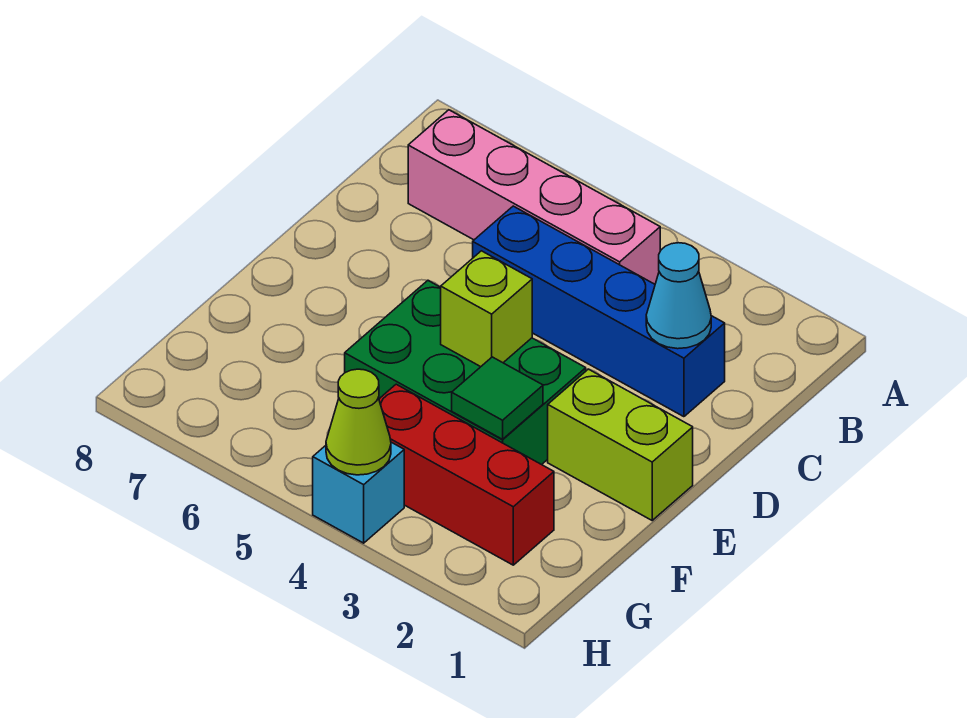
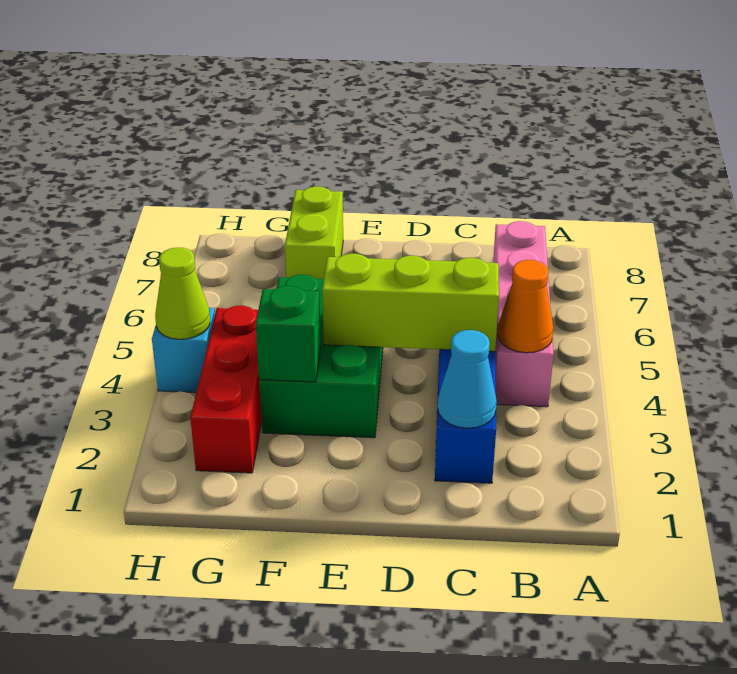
none -> orange 1x1 cone [498,260,553,353]
lime 1x2 brick [548,369,693,520] -> lime 1x2 brick moved to [285,187,343,279]
lime 1x1 brick [441,251,532,367] -> lime 1x3 brick [322,254,499,351]
green 1x1 tile [452,357,543,439] -> green 1x1 brick [256,286,321,382]

